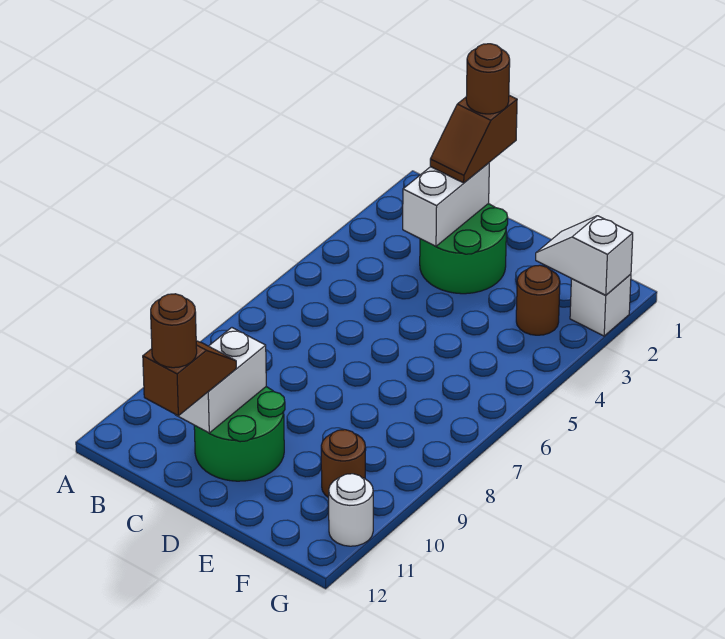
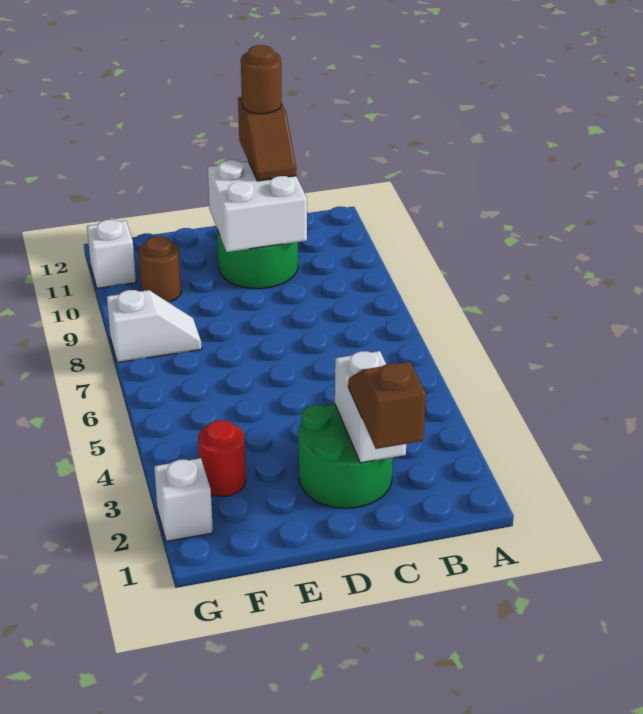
brown 1x1 round brick [466,44,510,114] -> none
white 1x2 brick [176,328,266,433] -> white 2x2 brick [208,160,307,252]
white 1x2 slope [536,216,633,295] -> white 1x2 slope moved to [107,290,202,363]
brown 1x1 round brick [516,265,560,335] -> red 1x1 round brick [198,420,246,497]
white 1x1 round brick [329,474,373,546] -> white 1x1 brick [87,220,136,288]

